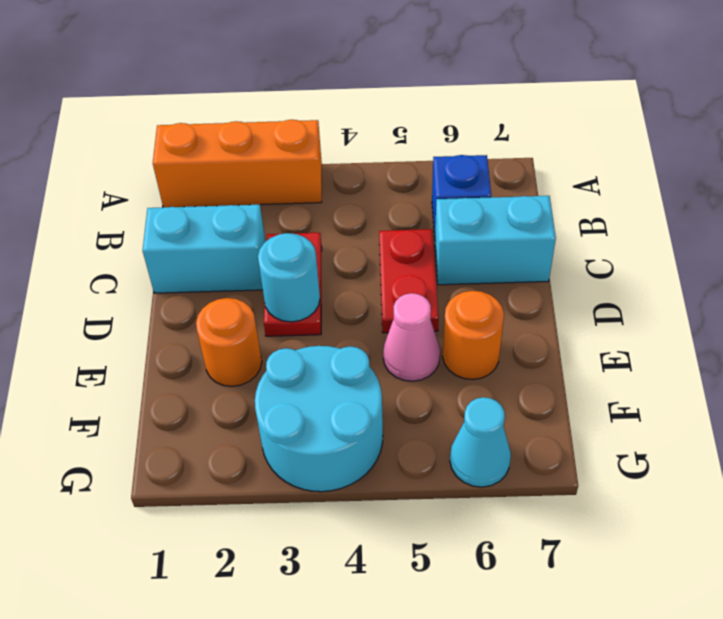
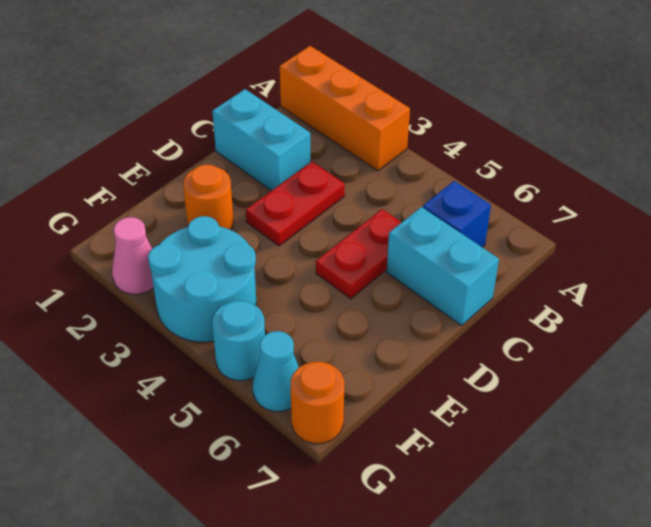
cyan 1x1 round brick [258,233,320,322] -> cyan 1x1 round brick moved to [212,301,265,380]
pink 1x1 cone [383,293,440,381] -> pink 1x1 cone moved to [112,217,154,294]
orange 1x1 round brick [443,291,504,380] -> orange 1x1 round brick moved to [291,362,344,444]

